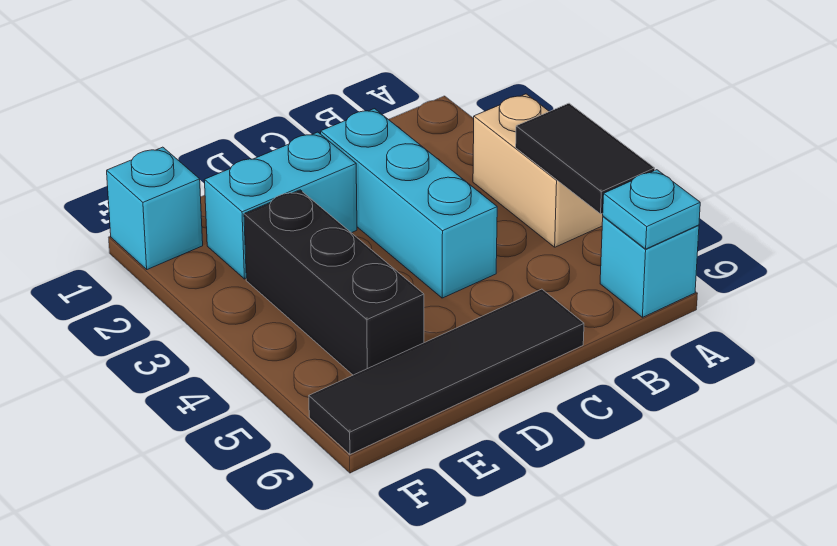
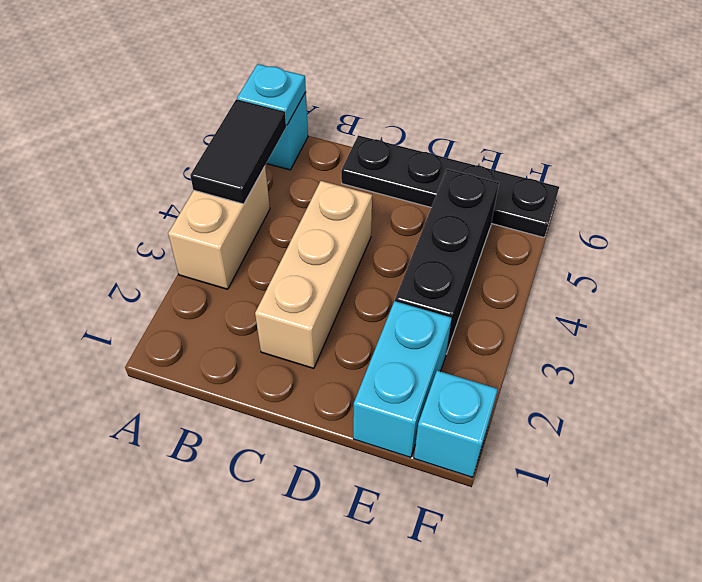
cyan 1x3 brick [321,109,497,298] -> tan 1x3 brick [255,181,372,369]
black 1x4 tile [309,289,584,454] -> black 1x4 plate [341,135,559,237]
cyan 1x2 brick [204,132,357,279] -> cyan 1x2 brick turned to [353,301,452,458]

